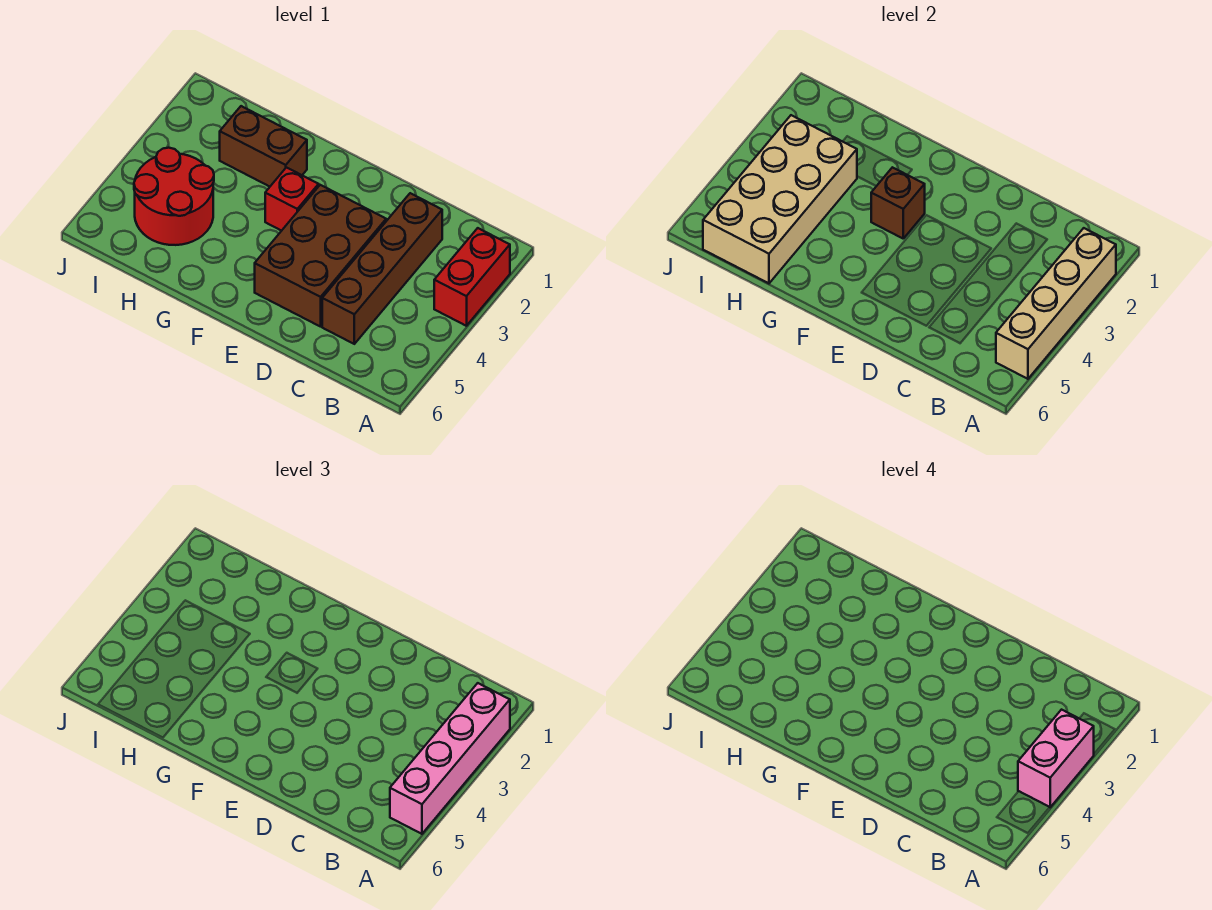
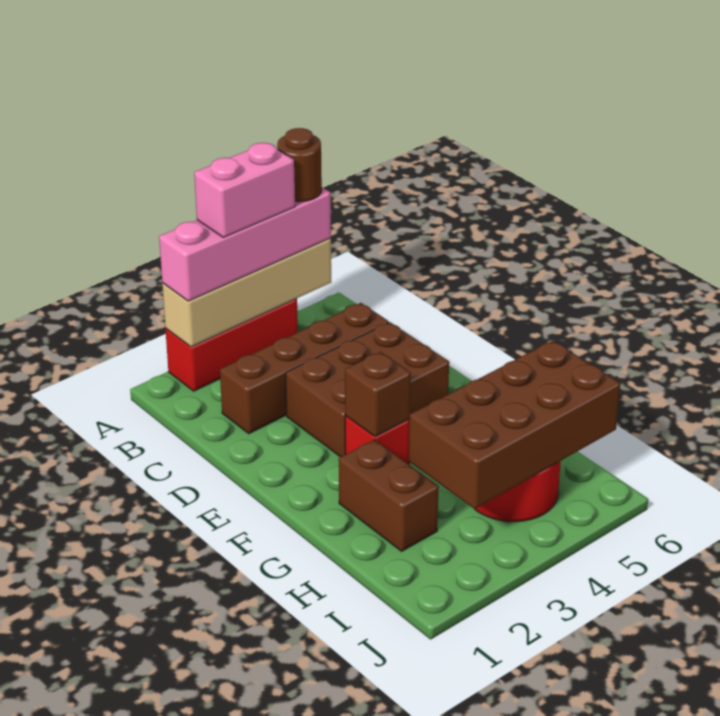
red 1x2 brick [434,228,510,326] -> red 1x3 brick [165,299,298,391]
none -> brown 1x1 round brick [277,128,322,202]
tan 2x4 brick [703,115,857,283] -> brown 2x4 brick [409,341,620,509]

